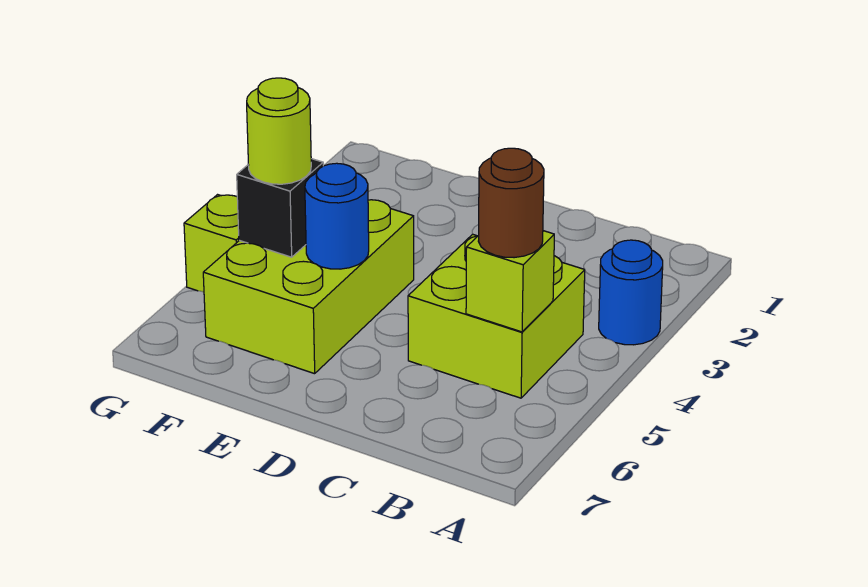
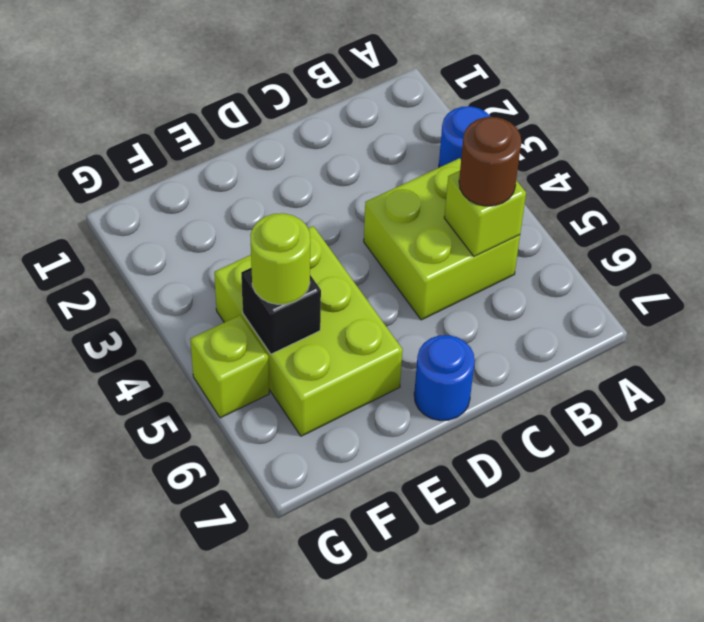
blue 1x1 round brick [305,163,369,269] -> blue 1x1 round brick moved to [414,335,475,421]

